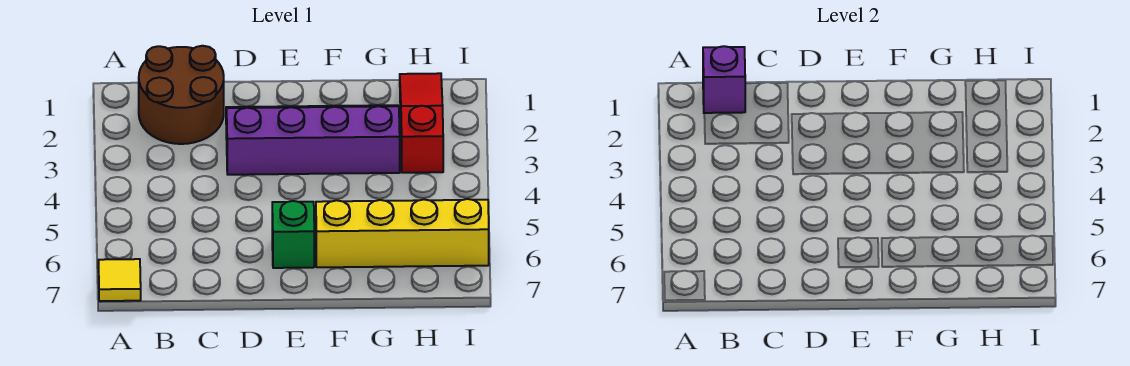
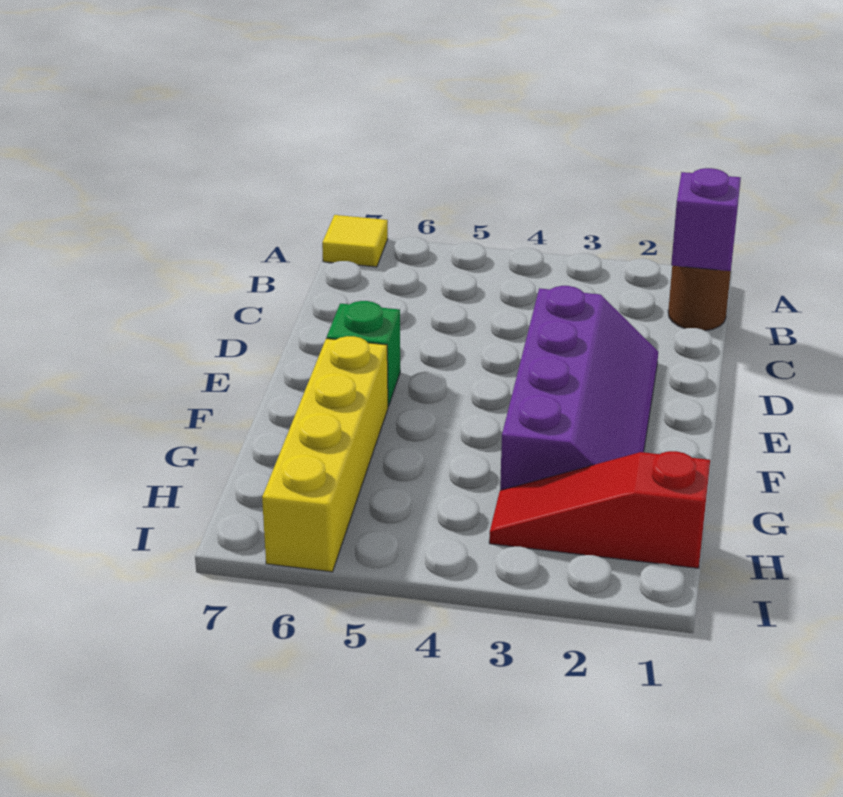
brown 2x2 round brick [139,46,224,144] -> brown 1x1 round brick [668,266,731,331]
red 1x3 slope [400,73,443,173] -> red 1x3 slope turned to [489,451,710,568]

